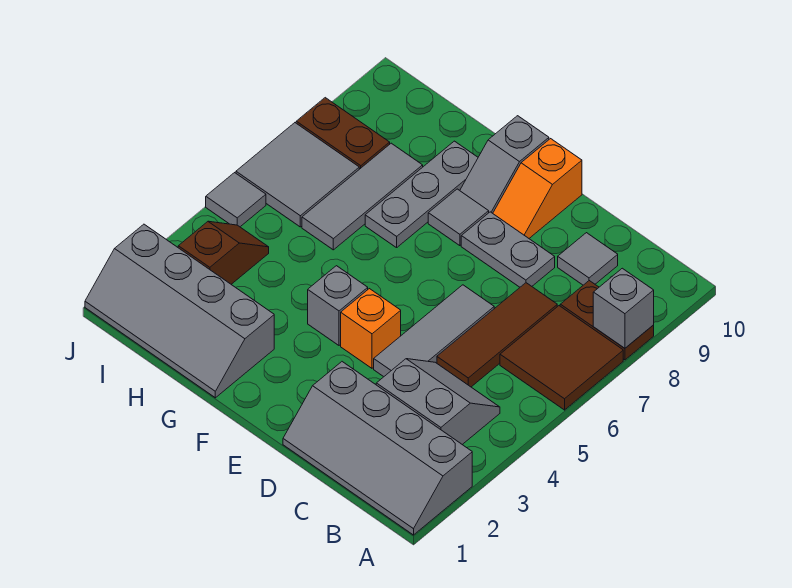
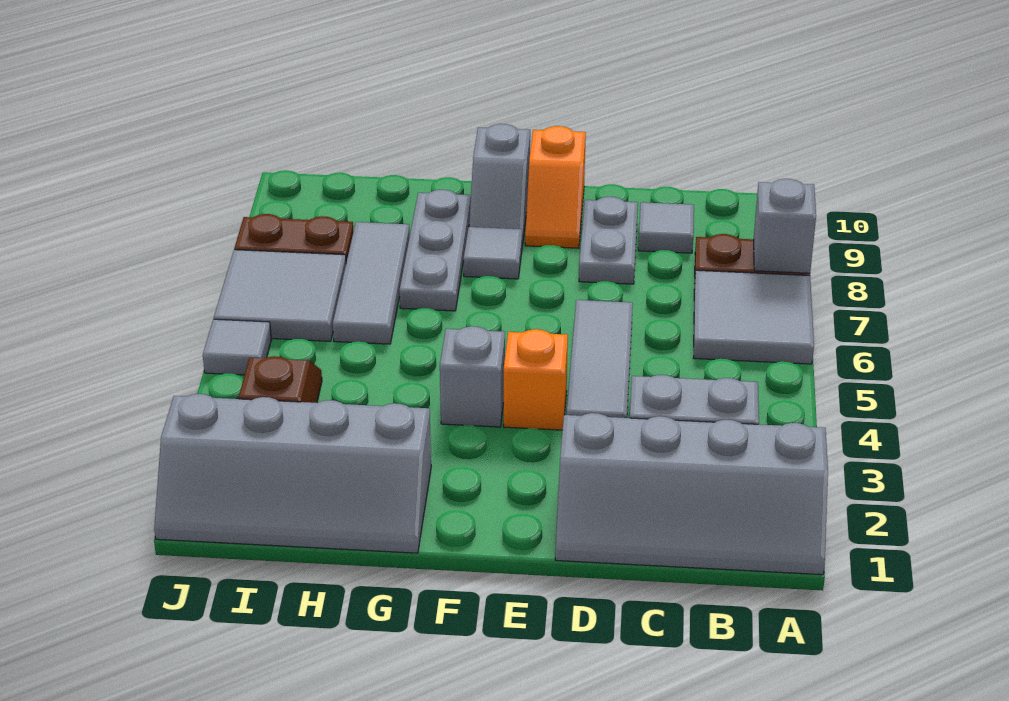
brown 2x2 tile [500,306,623,410] -> grey 2x2 tile [694,270,814,364]
brown 1x3 tile [437,283,557,387] -> none
grey 1x2 plate [461,212,555,287] -> grey 1x2 plate turned to [579,197,638,284]

